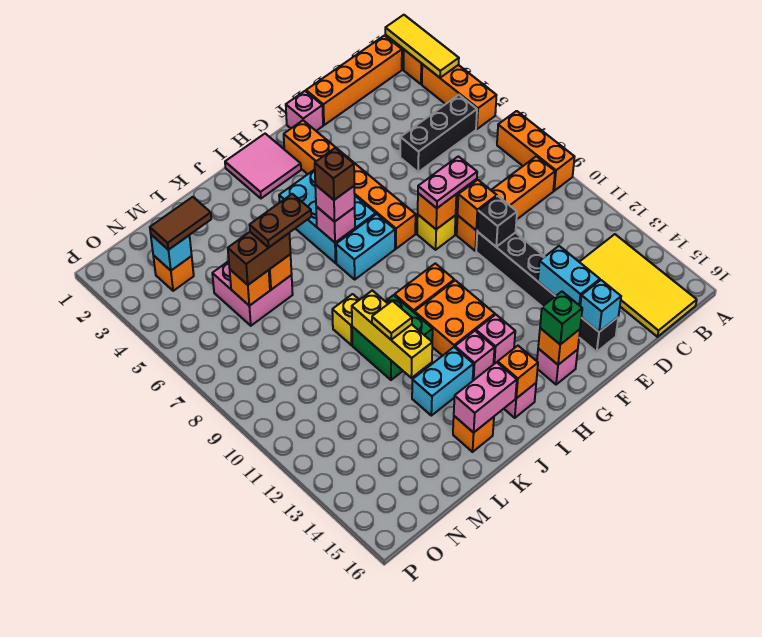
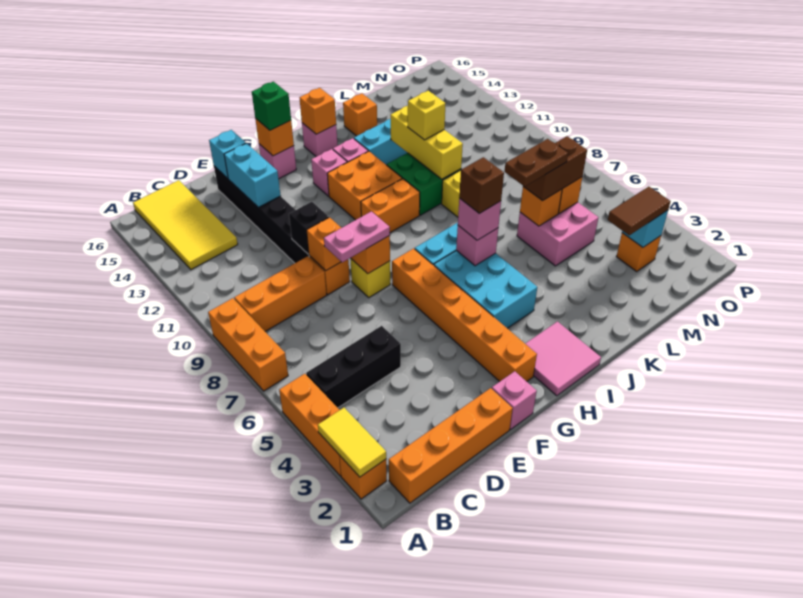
yellow 1x3 tile [385,15,459,78] -> yellow 1x2 tile [318,408,386,477]
pink 1x2 brick [454,362,517,433] -> none
yellow 1x1 tile [372,301,412,340] -> yellow 1x1 brick [408,91,446,140]

